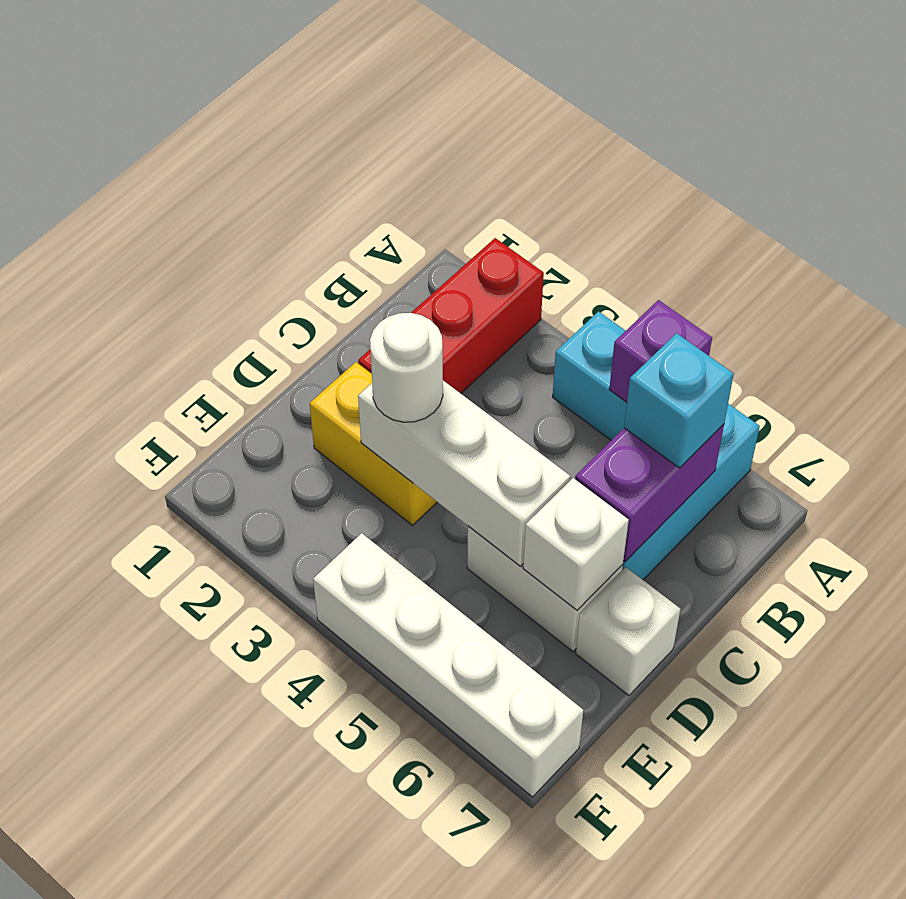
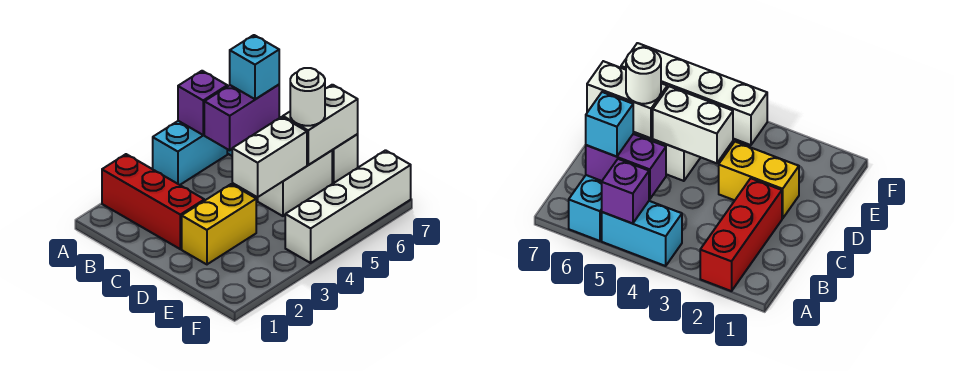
purple 1x2 brick [575,424,724,562] -> purple 1x2 brick turned to [204,85,279,150]
white 1x3 brick [358,381,570,566] -> white 1x2 brick [232,117,307,197]
white 1x1 round brick [370,313,443,422] -> white 1x1 round brick moved to [290,68,325,126]
white 1x1 brick [523,478,629,610] -> white 1x2 brick [283,85,358,165]

